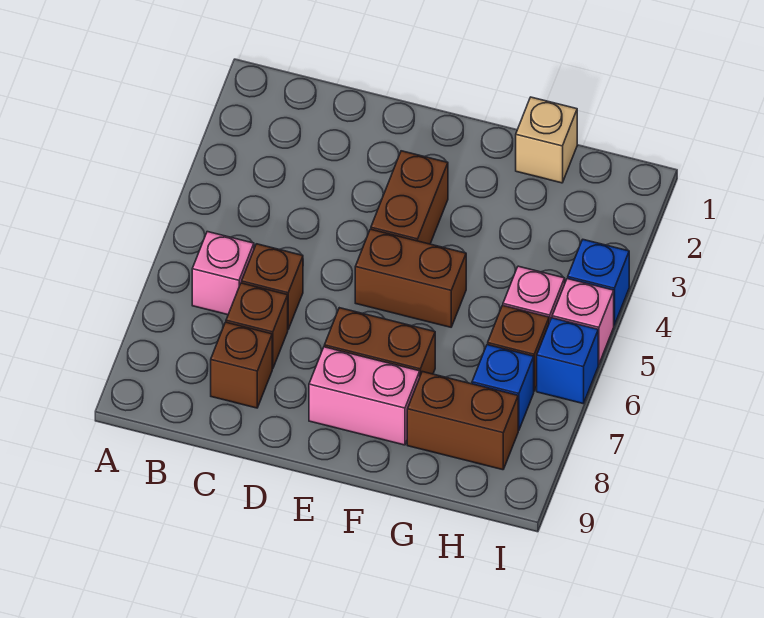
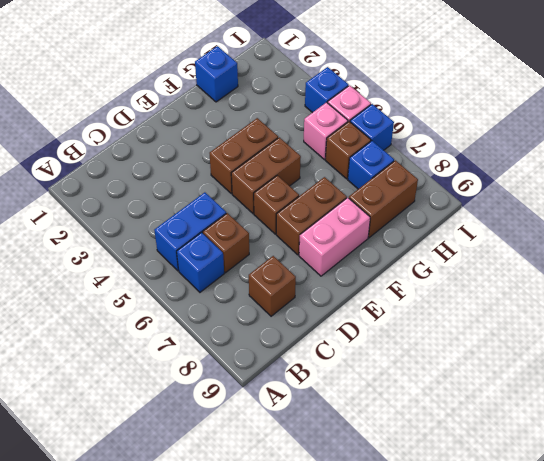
none -> blue 1x2 brick [154,192,226,271]
pink 1x1 brick [192,232,254,315] -> blue 1x1 brick [177,232,224,292]
brown 1x1 brick [226,283,288,369] -> brown 1x1 brick moved to [254,175,299,234]
brown 1x2 brick [371,151,448,244] -> brown 1x2 brick turned to [210,118,278,193]
tan 1x1 brick [516,97,577,183] -> blue 1x1 brick [195,46,238,102]

